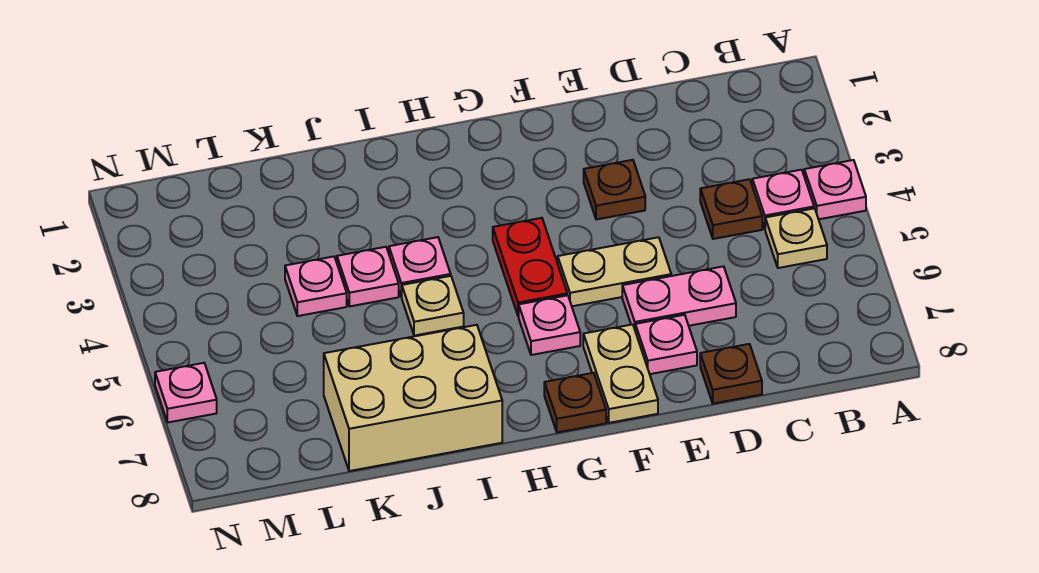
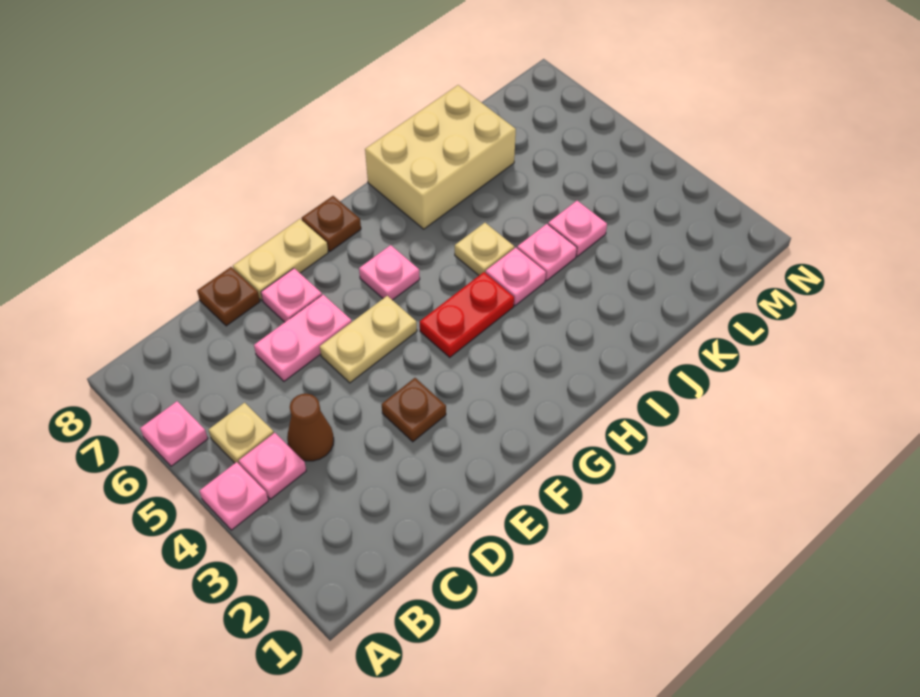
brown 1x1 plate [700,179,762,239] -> brown 1x1 cone [287,394,334,461]
tan 1x2 plate [583,324,658,423] -> tan 1x2 plate turned to [233,219,328,300]
red 1x2 plate [493,218,567,316] -> red 1x2 plate turned to [420,272,514,357]
pink 1x1 plate [155,363,217,422] -> pink 1x1 plate moved to [140,401,208,466]

